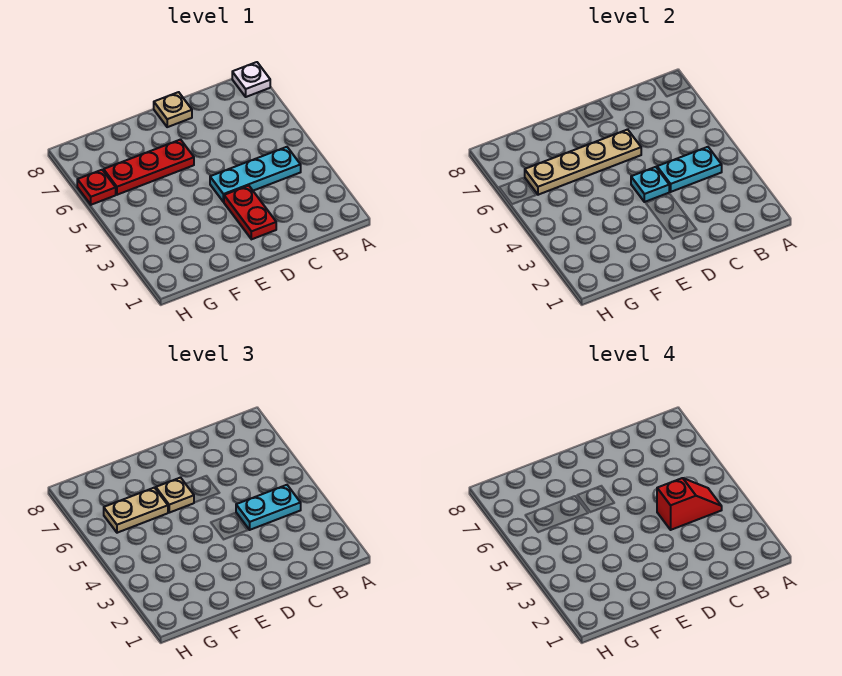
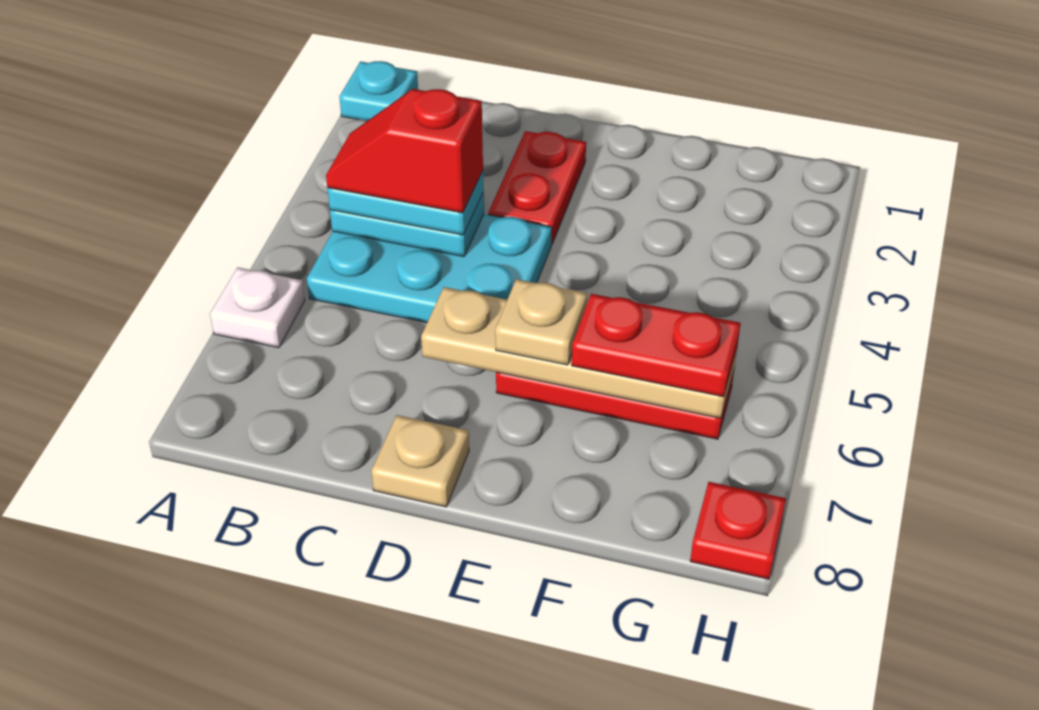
white 1x1 plate [232,62,270,97] -> white 1x1 plate moved to [210,267,305,348]
cyan 1x3 plate [210,147,301,202] -> cyan 2x3 plate [307,214,552,323]
cyan 1x1 plate [631,167,669,202] -> cyan 1x1 plate moved to [339,61,418,121]
tan 1x2 plate [104,488,168,533] -> red 1x2 plate [572,294,741,397]
red 1x1 plate [77,170,116,205] -> red 1x1 plate moved to [690,482,786,579]

